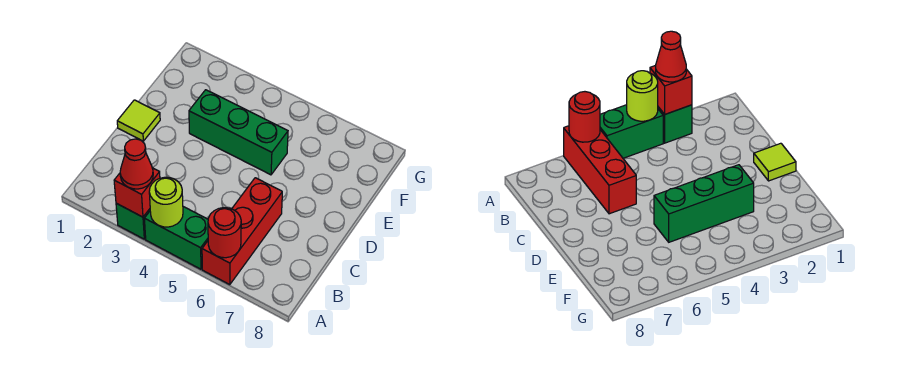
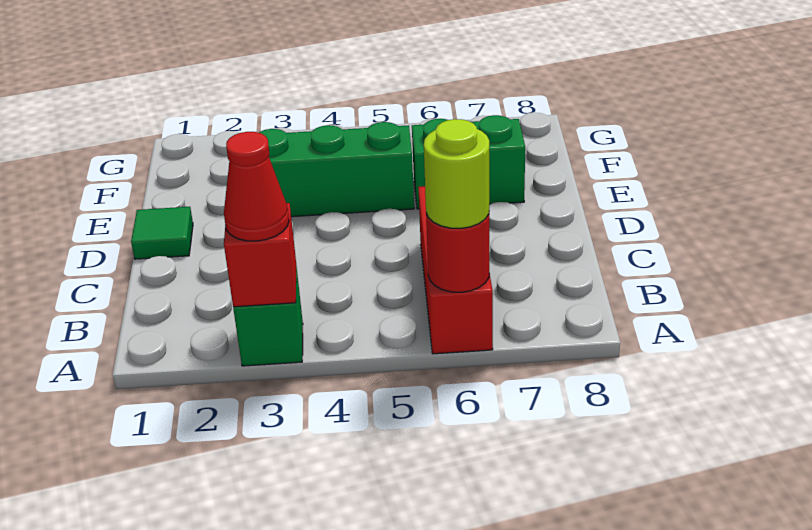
green 1x2 brick [144,207,208,269] -> green 1x2 brick moved to [412,115,525,209]
lime 1x1 round brick [149,177,183,227] -> lime 1x1 round brick moved to [424,119,489,228]
lime 1x1 tile [117,100,160,141] -> green 1x1 tile [131,207,193,259]

